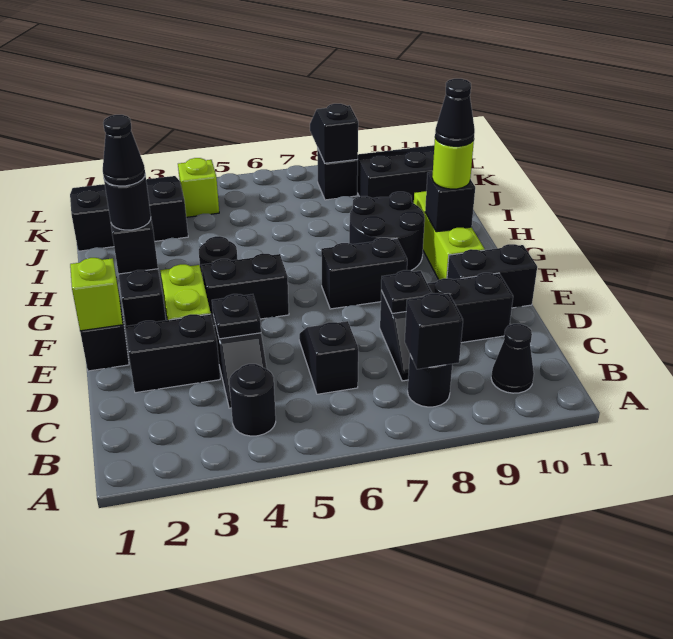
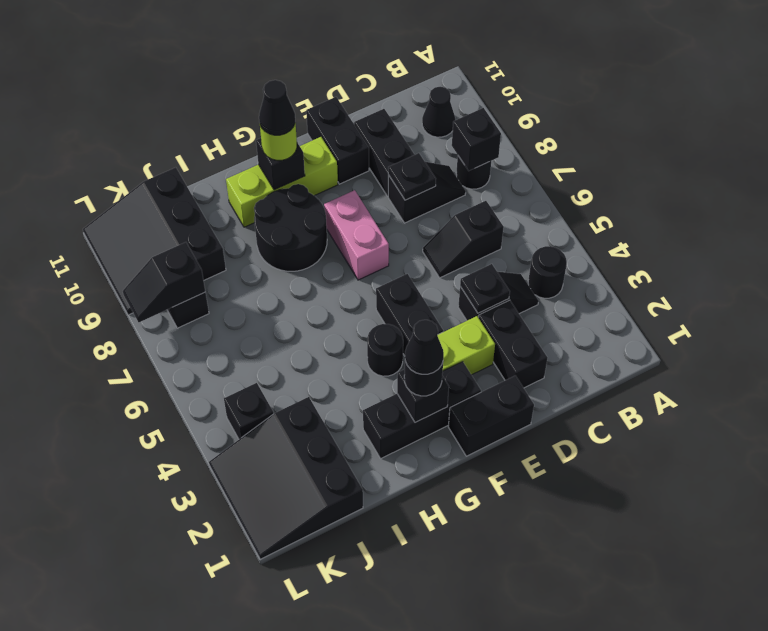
lime 1x1 brick [70,258,123,331] -> none
black 1x2 brick [321,238,407,309] -> pink 1x2 brick [324,190,389,280]
lime 1x1 brick [178,158,219,217] -> black 1x1 brick [224,383,274,439]

